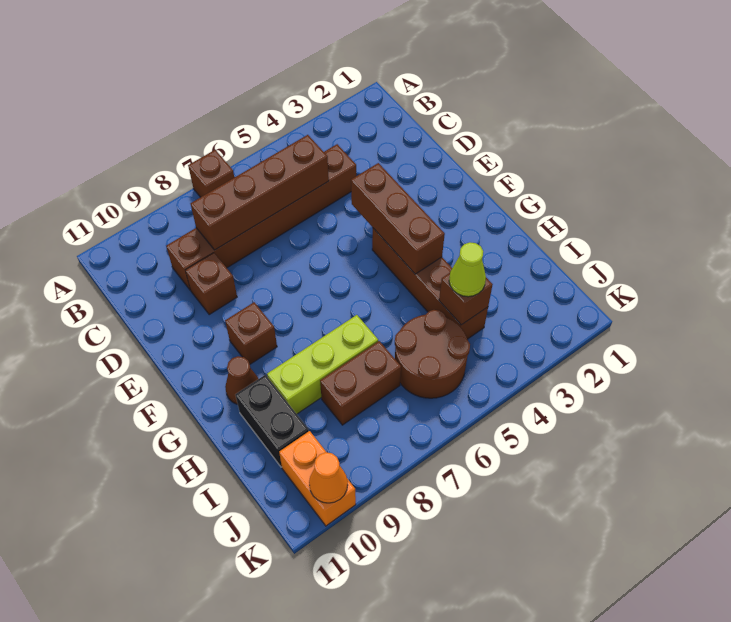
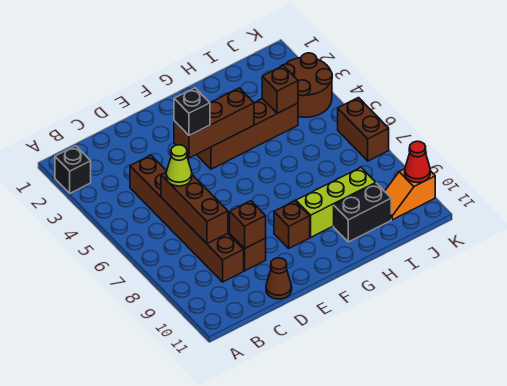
none -> black 1x1 brick [55,146,91,193]
brown 1x1 brick [188,150,234,197] -> brown 1x1 brick moved to [230,201,266,248]
brown 1x4 brick [190,135,329,250] -> brown 1x3 brick [161,173,228,244]
none -> black 1x1 brick [174,88,210,135]
brown 1x1 cone [225,356,258,405] -> brown 1x1 cone moved to [266,258,292,299]
lime 1x3 brick [267,315,378,414] -> lime 1x3 brick turned to [296,168,376,237]
lime 1x1 cone [449,242,486,297] -> lime 1x1 cone moved to [166,145,192,186]
brown 2x2 round brick [395,310,470,398] -> brown 2x2 round brick moved to [280,53,332,117]
brown 1x2 brick [320,341,401,425] -> brown 1x2 brick moved to [338,98,389,161]
orange 1x2 brick [279,431,356,526] -> orange 1x2 slope [385,169,435,220]
orange 1x1 cone [309,452,348,503] -> red 1x1 cone [405,141,430,183]

